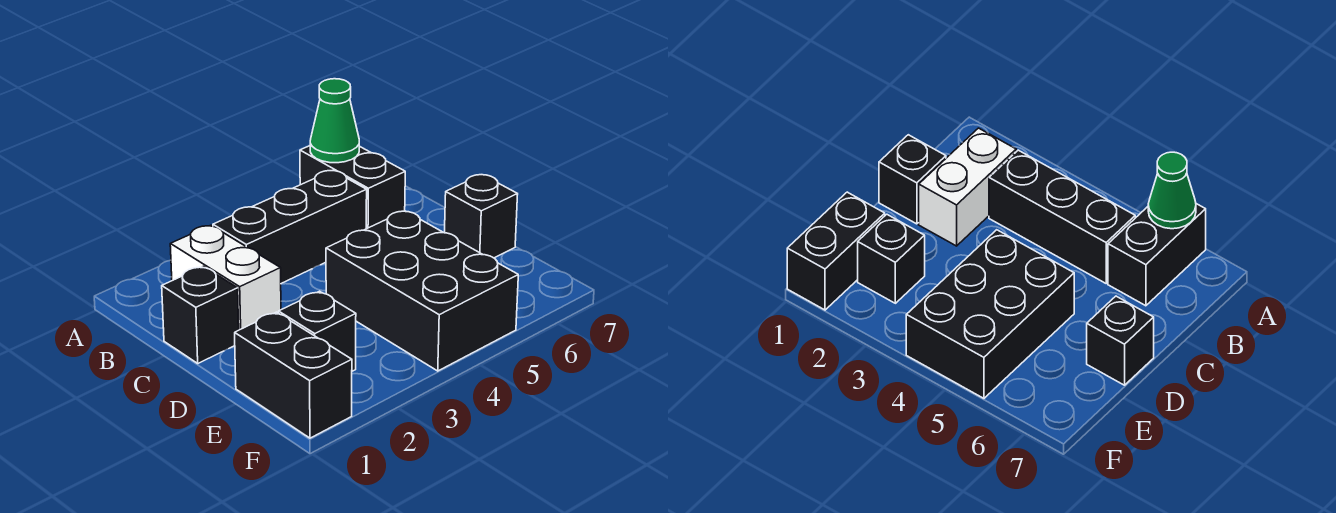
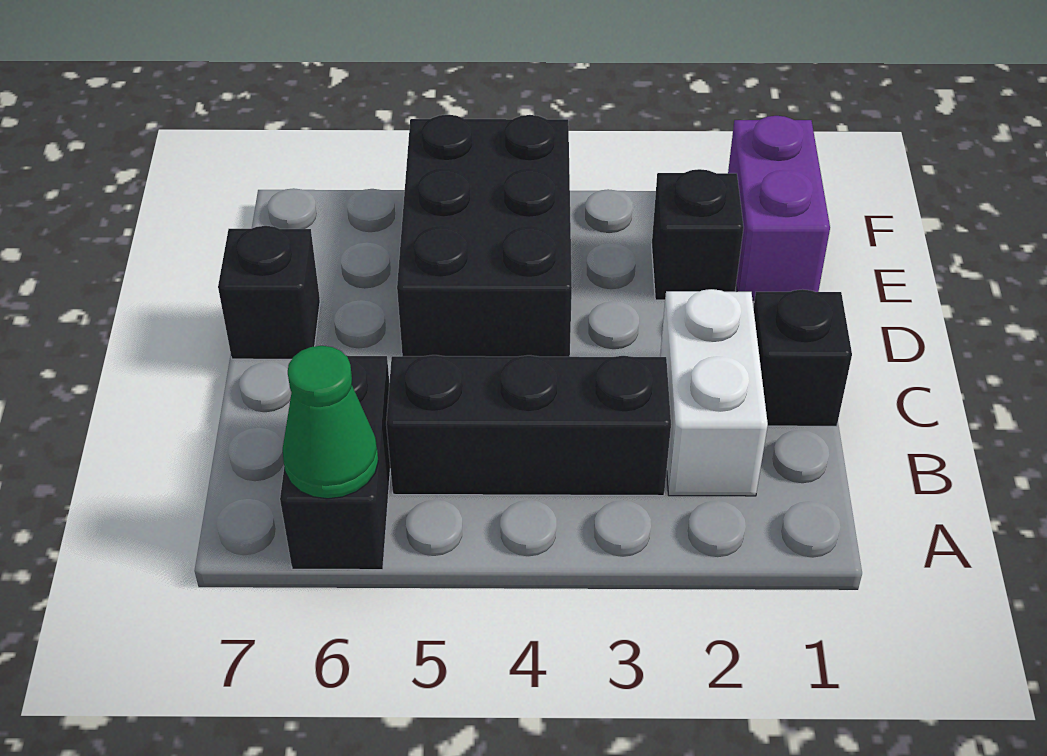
black 1x2 brick [235,312,352,438] -> purple 1x2 brick [728,116,830,300]

